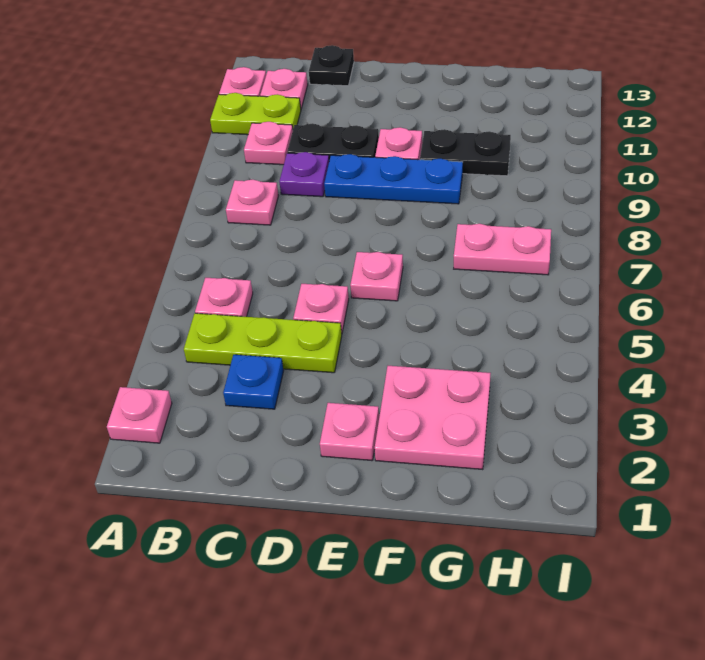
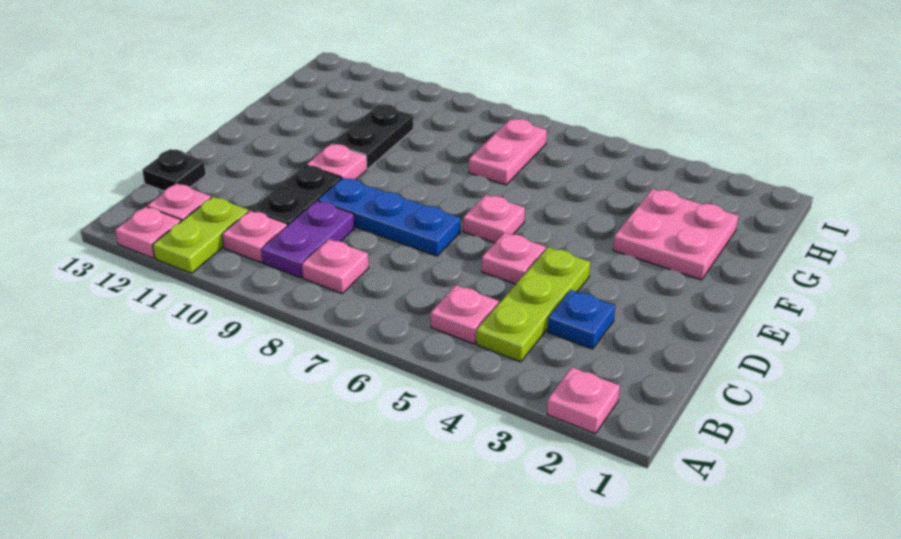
purple 1x1 plate [279,152,329,197] -> purple 1x2 plate [261,201,355,278]
blue 1x3 plate [324,154,463,204] -> blue 1x3 plate turned to [318,178,460,256]
pink 1x1 plate [320,403,379,461] -> none

